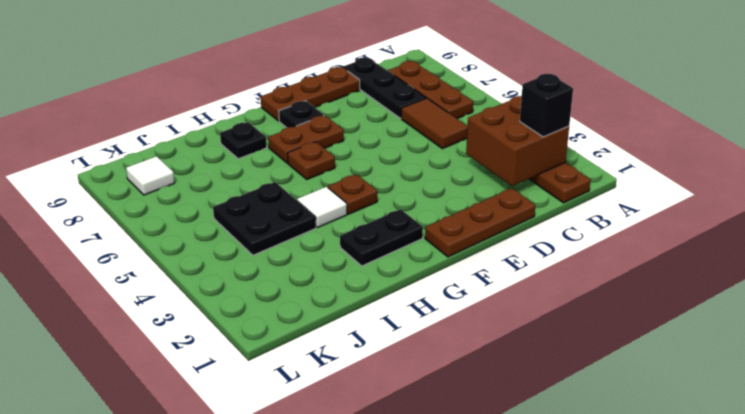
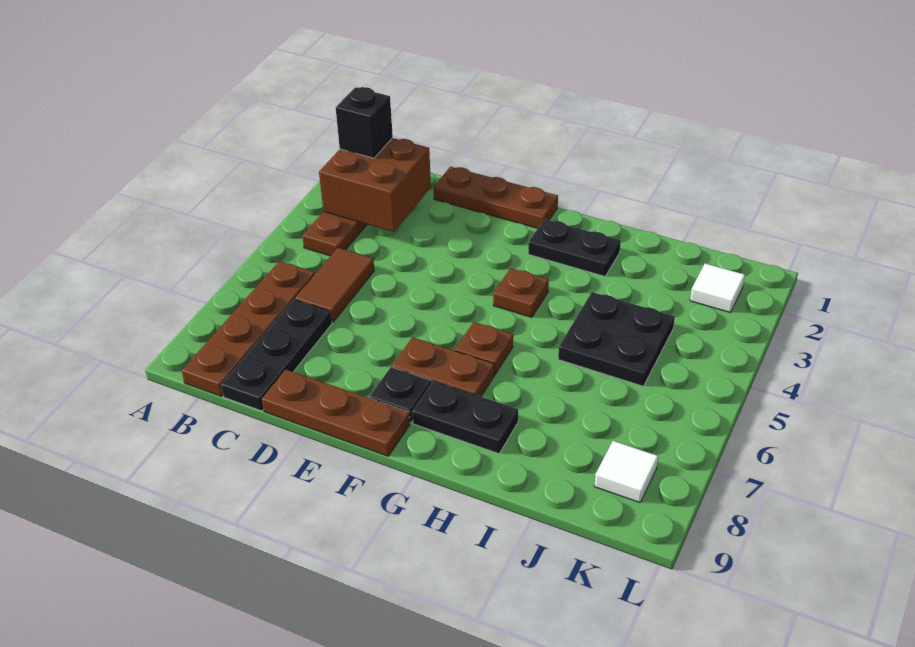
brown 1x3 plate [388,61,473,119] -> brown 1x4 plate [182,261,315,396]
white 1x1 tile [297,187,347,228] -> white 1x1 tile moved to [690,264,745,313]
black 1x1 plate [220,122,267,159] -> black 1x2 plate [412,381,518,454]

